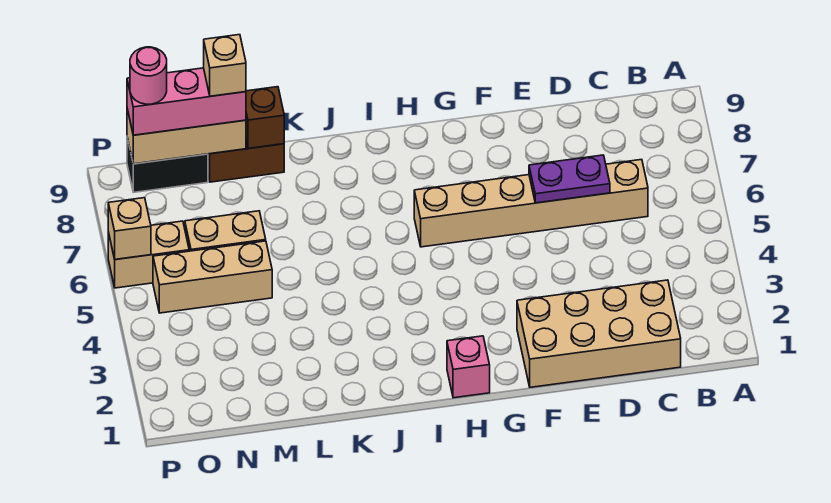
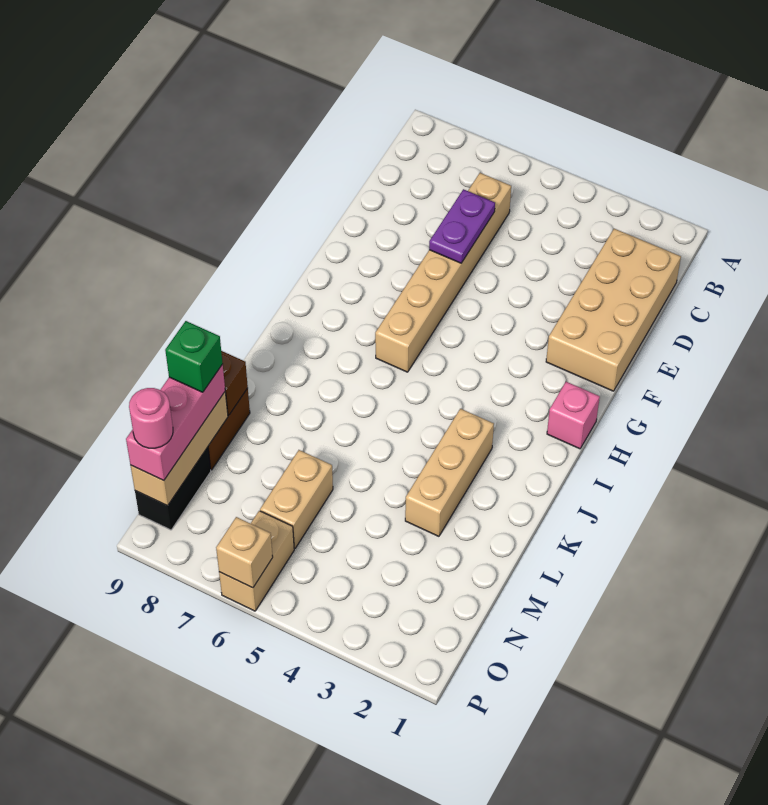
tan 1x3 brick [153,241,272,313] -> tan 1x3 brick moved to [405,409,494,536]
tan 1x1 brick [204,35,246,96] -> green 1x1 brick [165,321,223,392]

